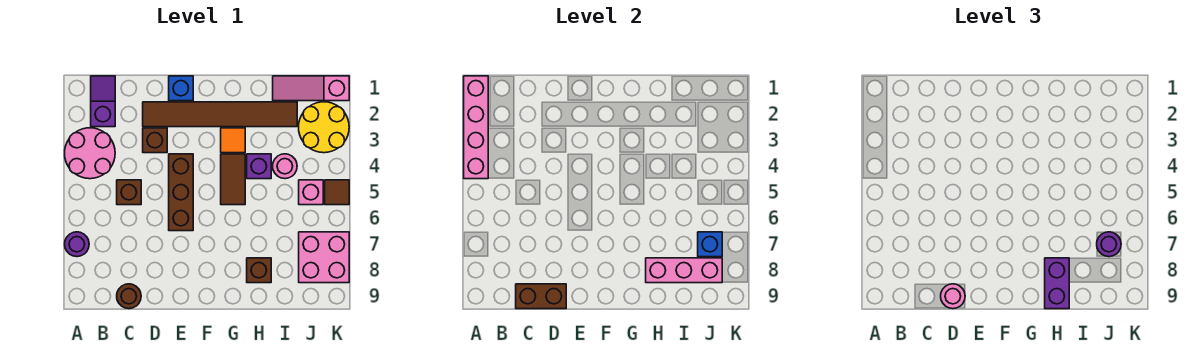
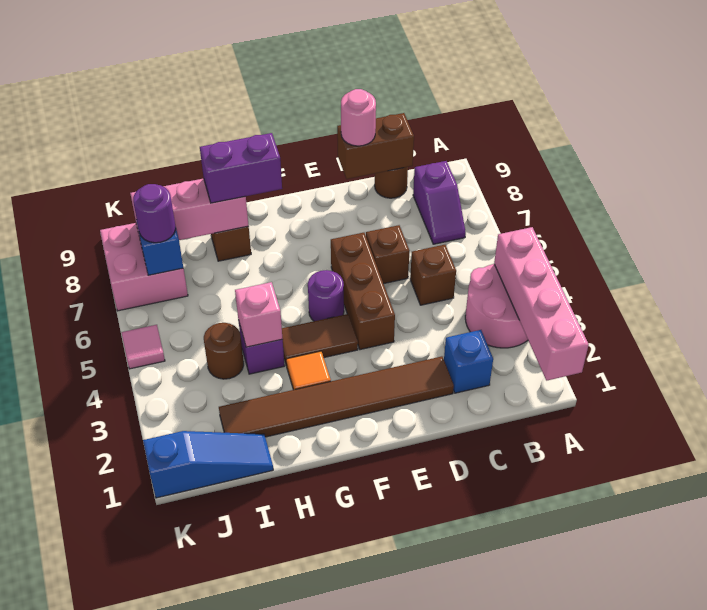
purple 1x1 round brick [65,232,89,257] -> purple 1x1 round brick moved to [308,270,344,321]
purple 1x2 slope [91,76,115,127] -> purple 1x2 slope moved to [413,161,466,244]
brown 1x1 brick [143,128,167,153] -> brown 1x1 brick moved to [366,225,409,284]
blue 1x1 brick [169,76,193,101] -> blue 1x1 brick moved to [444,330,493,393]
brown 1x2 tile [221,154,245,205] -> brown 1x2 tile turned to [282,314,358,366]
purple 1x2 brick [1045,258,1069,309] -> purple 1x2 brick turned to [200,133,282,203]
pink 1x3 slope [273,76,349,101] -> blue 1x3 slope [143,431,273,498]
pink 1x1 round brick [273,154,297,179] -> brown 1x1 round brick [204,323,244,379]
yellow 2x2 round brick [299,102,349,153] -> none
pink 1x1 brick [299,180,323,205] -> pink 1x1 brick moved to [235,282,283,347]
brown 1x1 tile [325,180,349,205] -> pink 1x1 tile [121,325,165,369]

